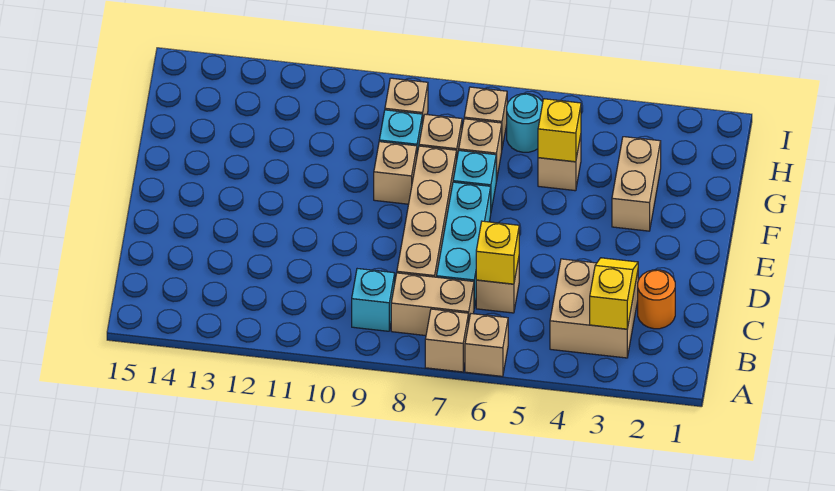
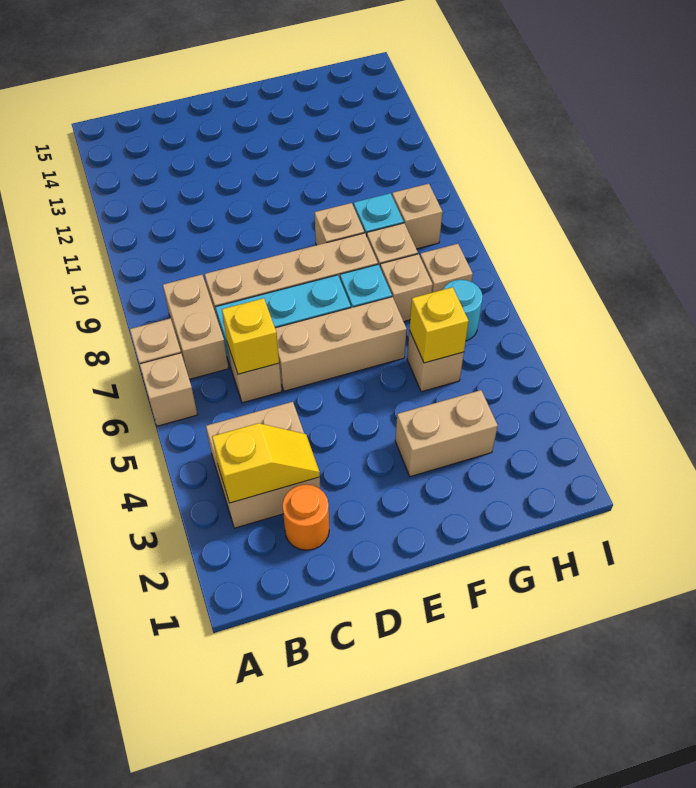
cyan 1x1 brick [352,269,395,331] -> none
none -> tan 1x3 brick [275,297,407,391]

